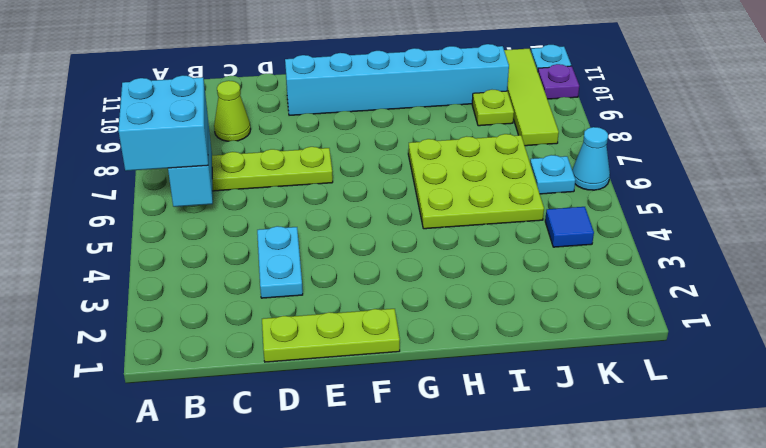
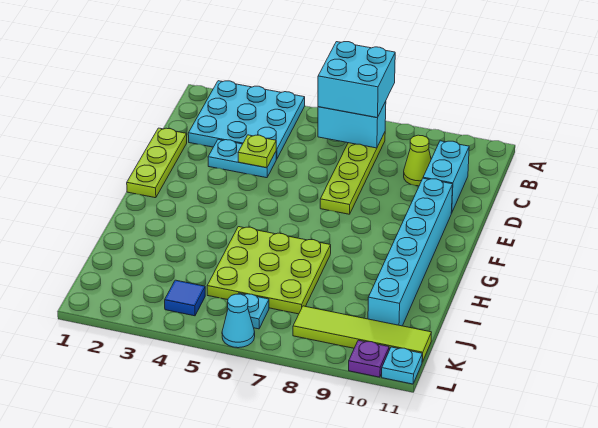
none -> cyan 3x3 plate [188,81,305,159]
none -> cyan 1x2 brick [423,141,469,213]
lime 1x1 plate [472,90,514,126] -> lime 1x1 plate moved to [238,135,276,168]

